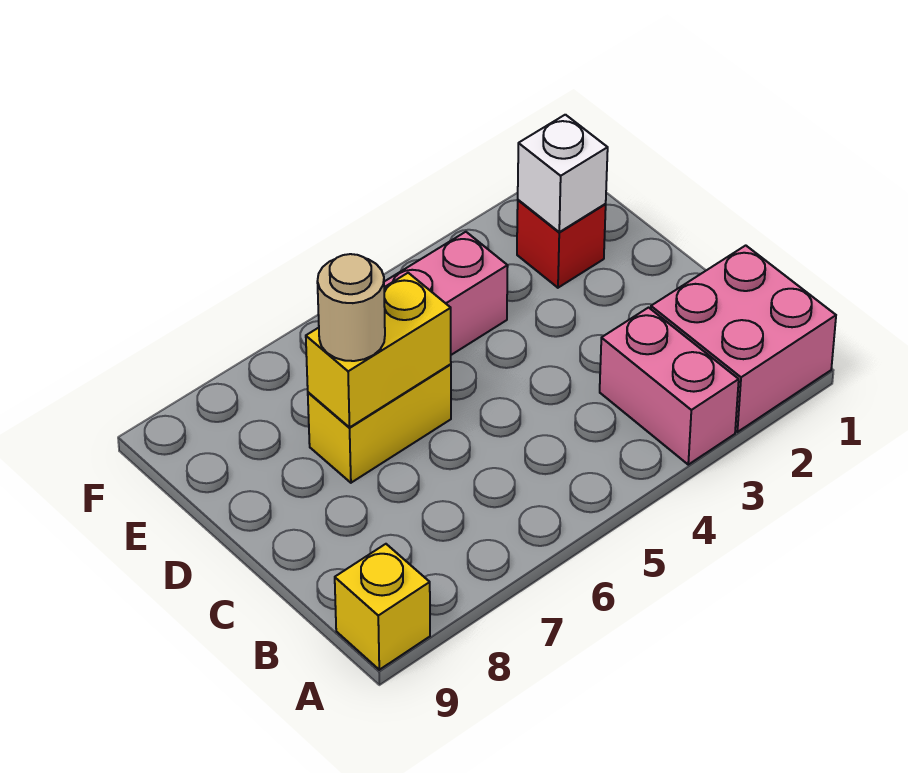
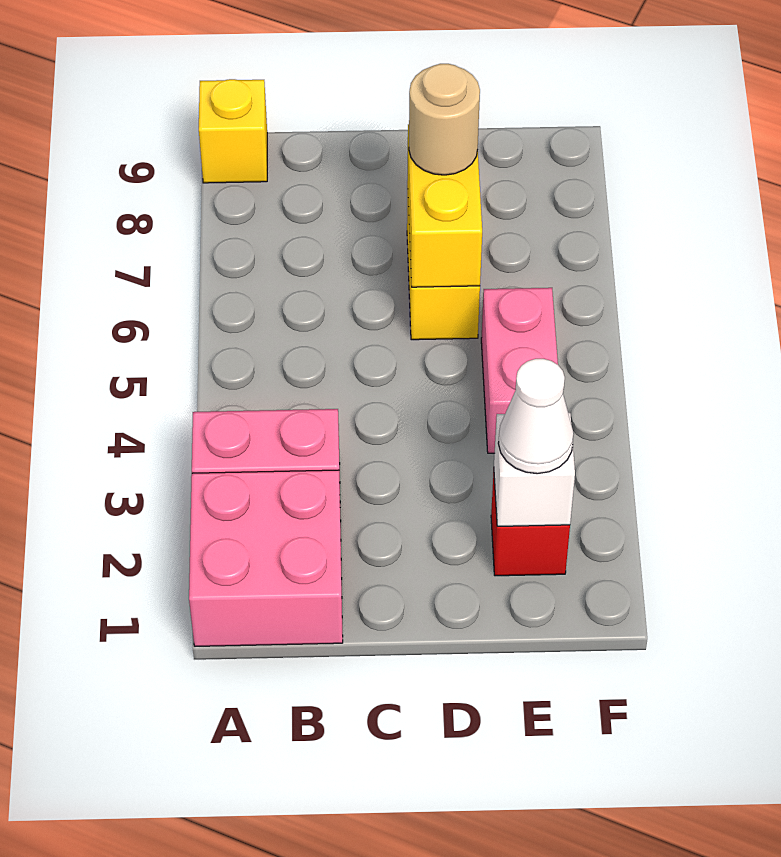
none -> white 1x1 cone [498,359,574,474]

